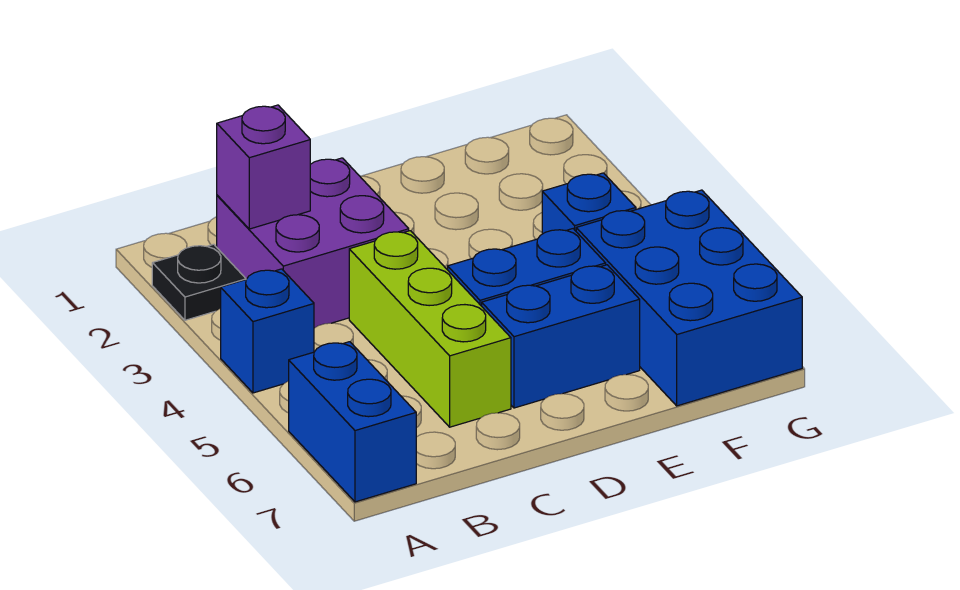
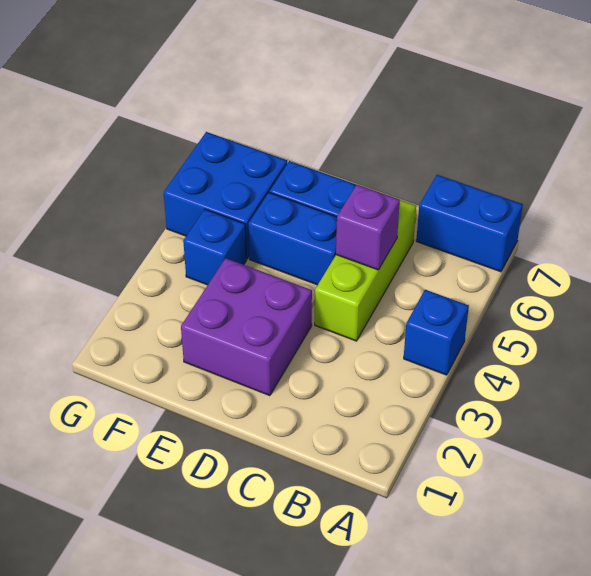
black 1x1 plate [152,244,246,320] -> none
blue 1x2 brick [289,342,416,502] -> blue 1x2 brick turned to [416,175,523,272]
purple 2x2 brick [217,158,409,328] -> purple 2x2 brick moved to [181,258,312,396]
purple 1x1 brick [217,105,310,229] -> purple 1x1 brick moved to [336,185,400,270]
blue 2x3 brick [576,190,802,406] -> blue 2x2 brick [164,132,287,259]

